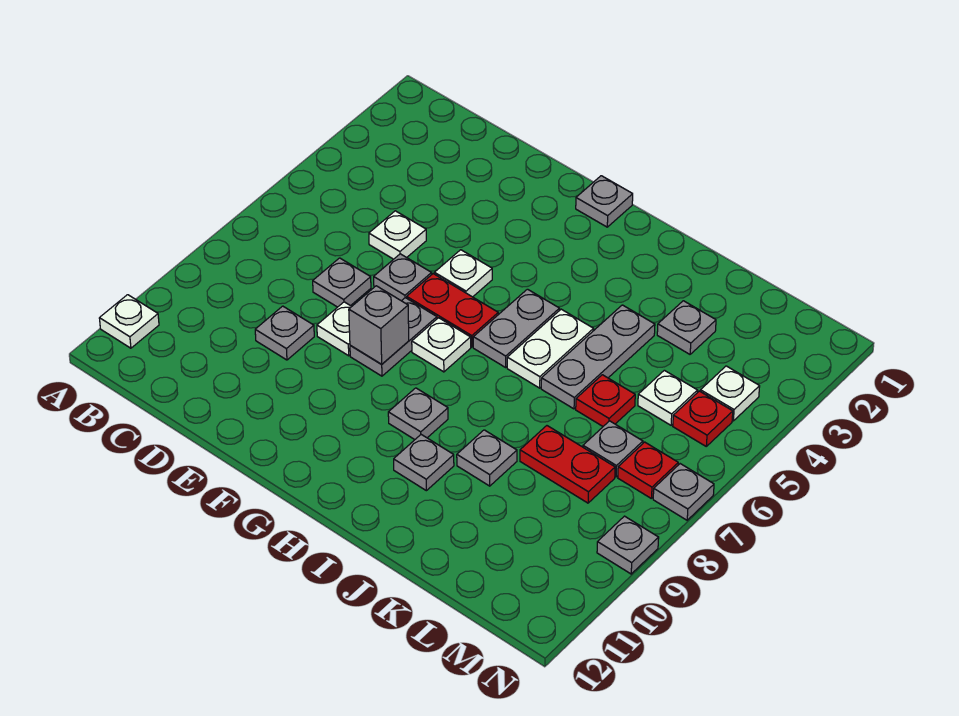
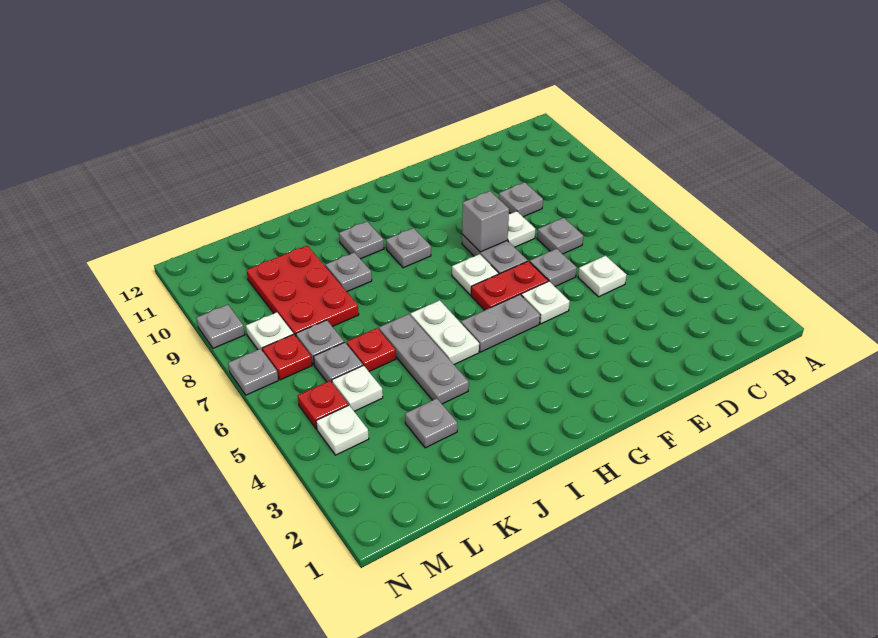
white 1x1 plate [99,295,159,348] -> white 1x1 plate moved to [246,312,293,351]
grey 1x1 plate [576,176,633,227] -> grey 1x1 plate moved to [313,342,363,382]
grey 1x2 plate [473,289,559,367] -> grey 1x2 plate turned to [461,295,540,352]
red 1x2 plate [520,426,615,503] -> red 2x3 plate [246,246,359,336]

